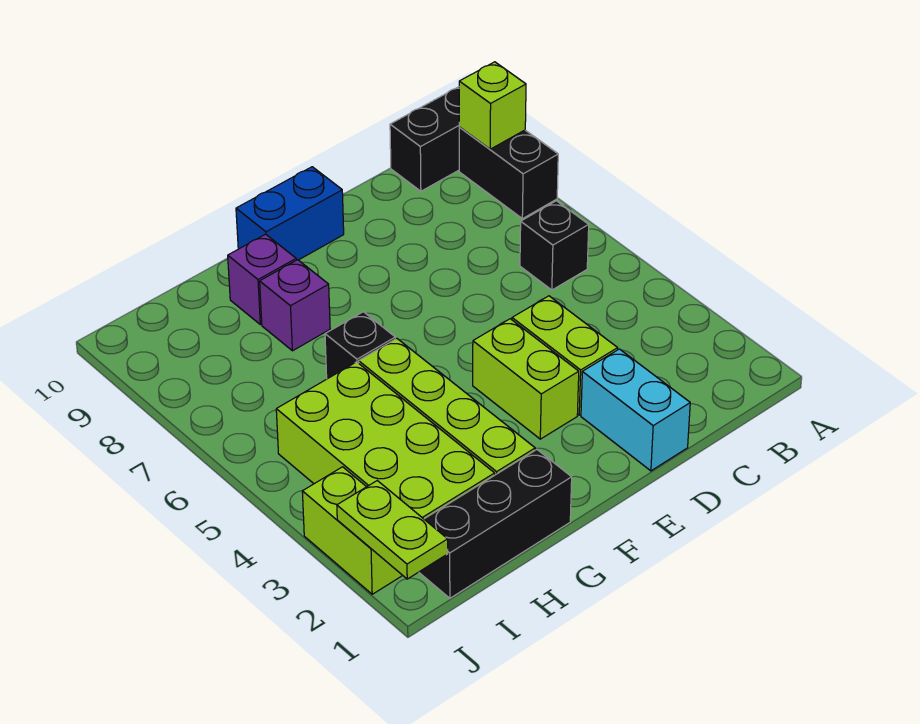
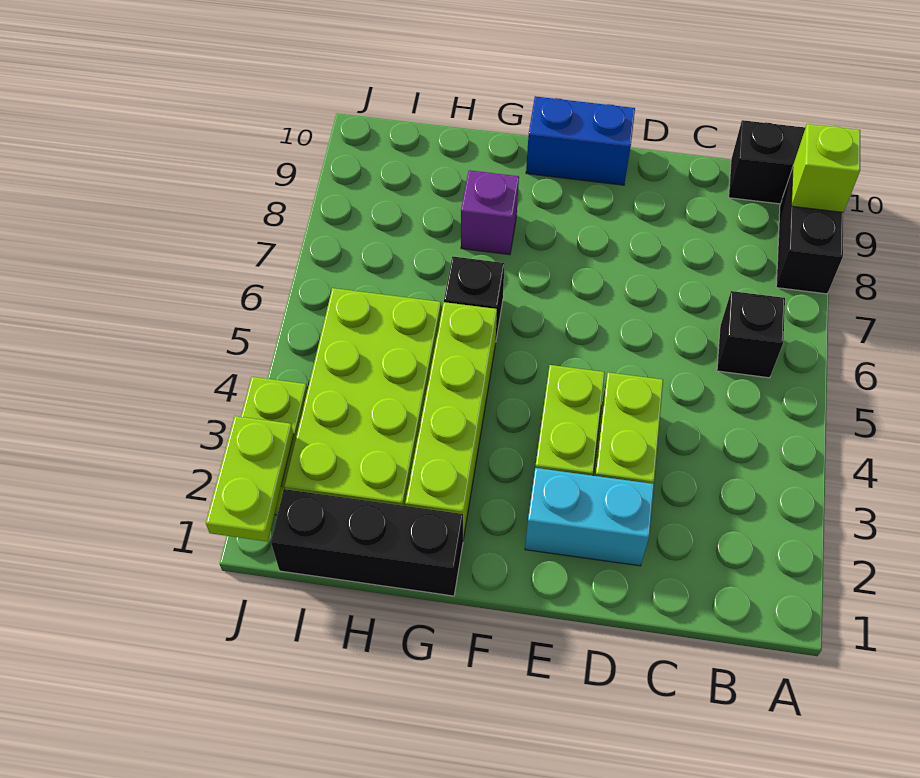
cyan 1x2 brick [581,349,690,471] -> cyan 1x2 brick turned to [525,468,654,566]
purple 1x1 brick [228,234,296,325] -> none

